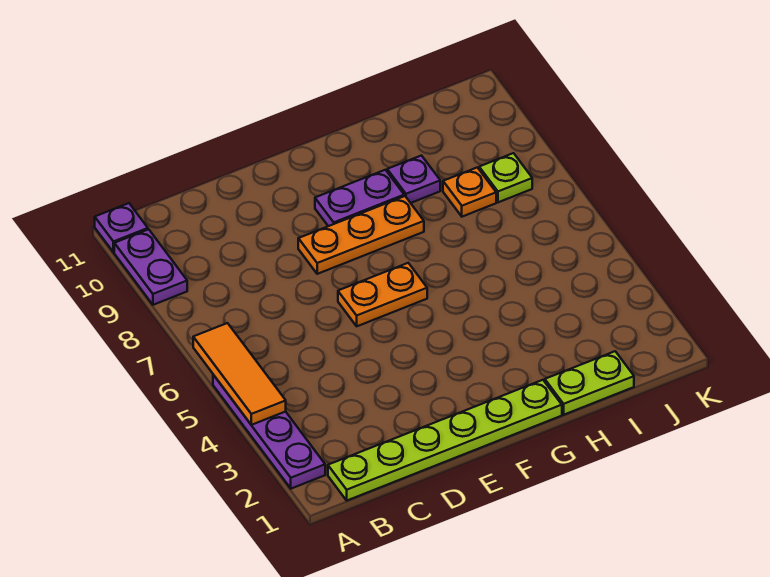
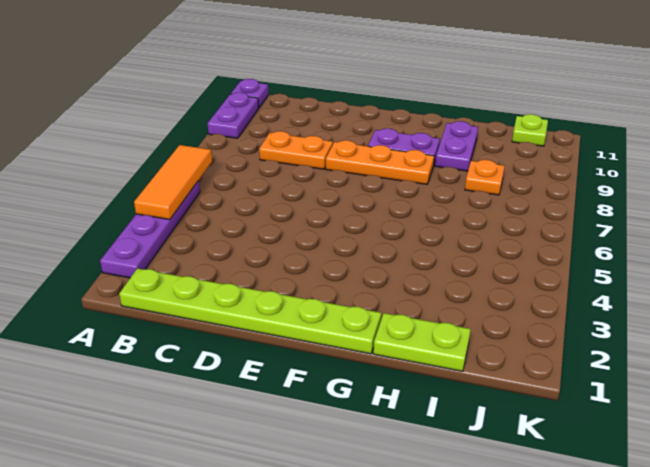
orange 1x2 plate [338,263,427,326] -> orange 1x2 plate moved to [259,131,333,169]
purple 1x1 plate [387,156,440,203] -> purple 1x2 plate [435,121,478,171]
lime 1x1 plate [479,153,532,202] -> lime 1x1 plate moved to [512,114,548,146]

